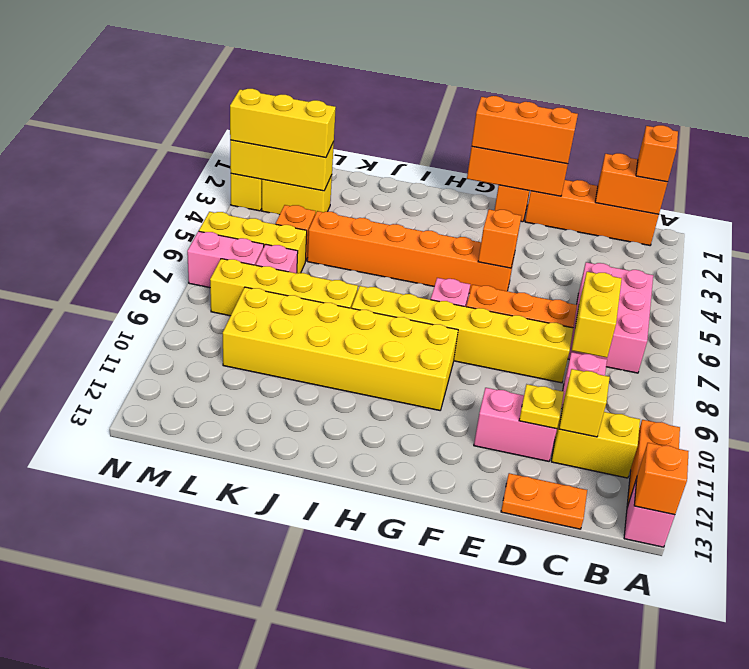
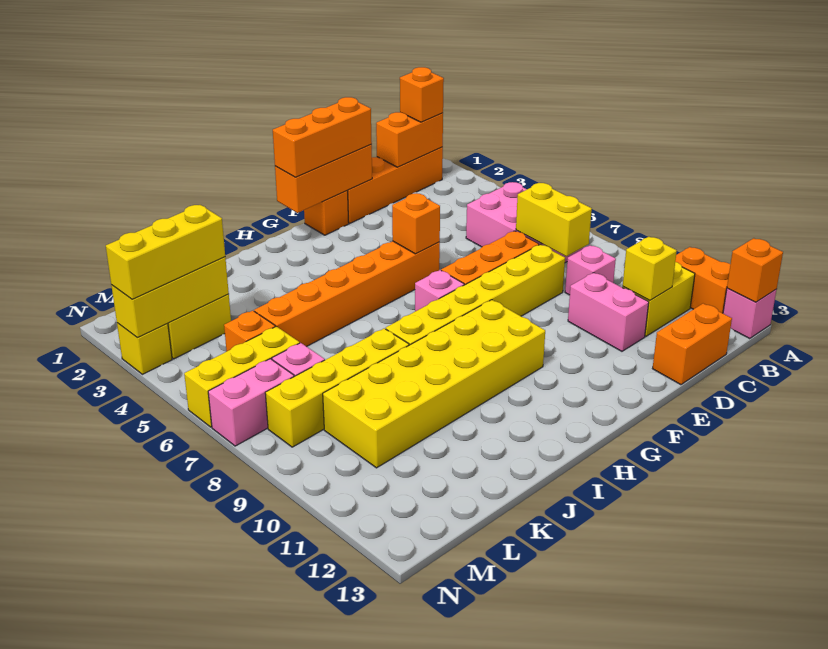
orange 1x2 plate [501,473,587,529] -> orange 1x2 brick [653,304,732,385]
pink 1x2 brick [474,388,557,461] -> pink 1x2 brick turned to [568,273,649,351]
yellow 1x1 plate [519,384,564,429] -> none

